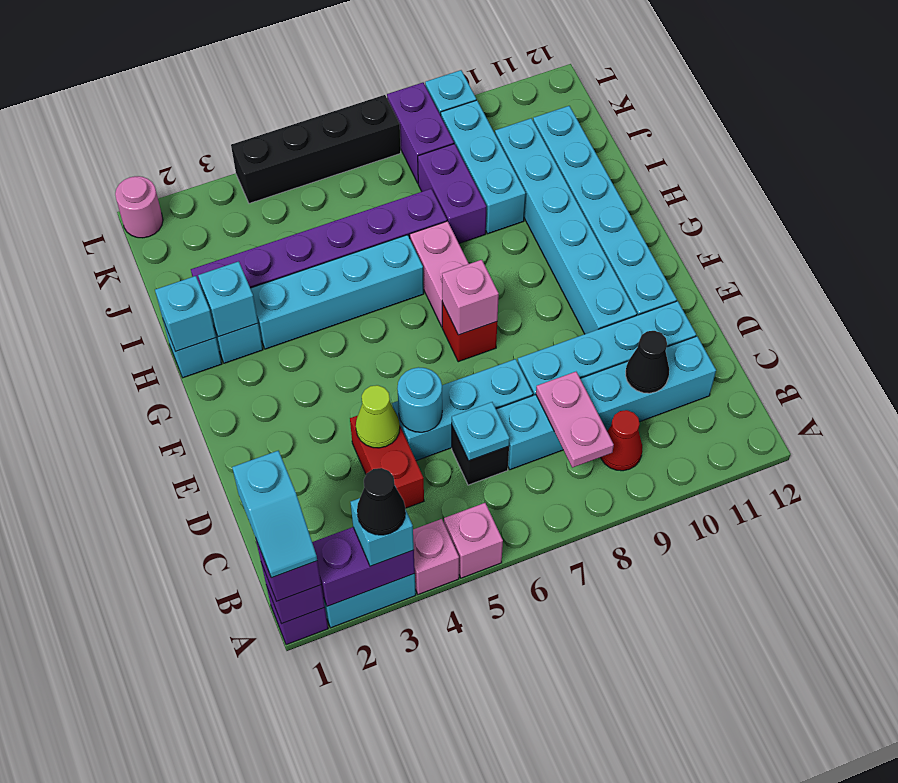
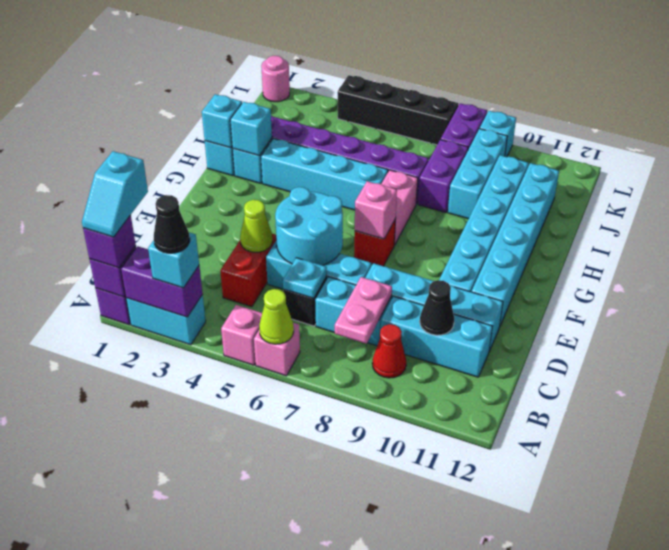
pink 1x1 brick [413,519,459,594] -> pink 1x1 brick moved to [254,323,300,376]
none -> lime 1x1 cone [259,289,294,344]
cyan 1x1 round brick [397,367,442,432] -> cyan 2x2 round brick [275,187,343,265]

